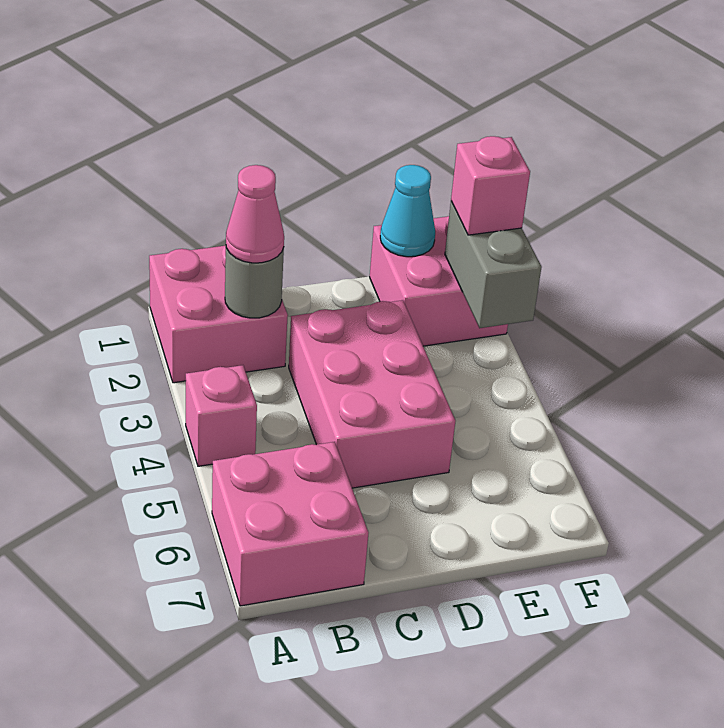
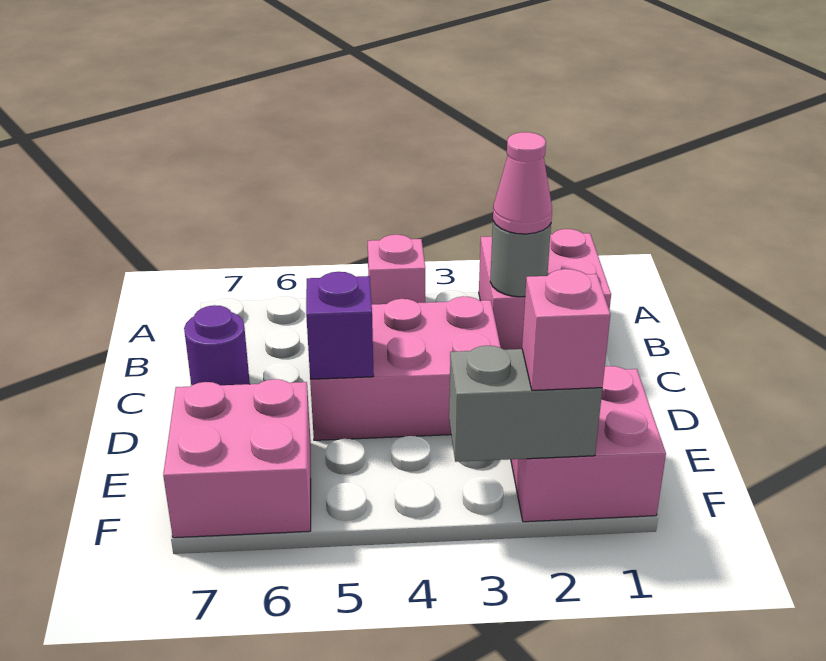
pink 2x2 brick [212,442,368,606] -> pink 2x2 brick moved to [163,379,311,538]
none -> purple 1x1 round brick [184,305,250,386]
none -> purple 1x1 brick [306,272,374,379]
cyan 1x1 cone [380,165,435,257] -> none

